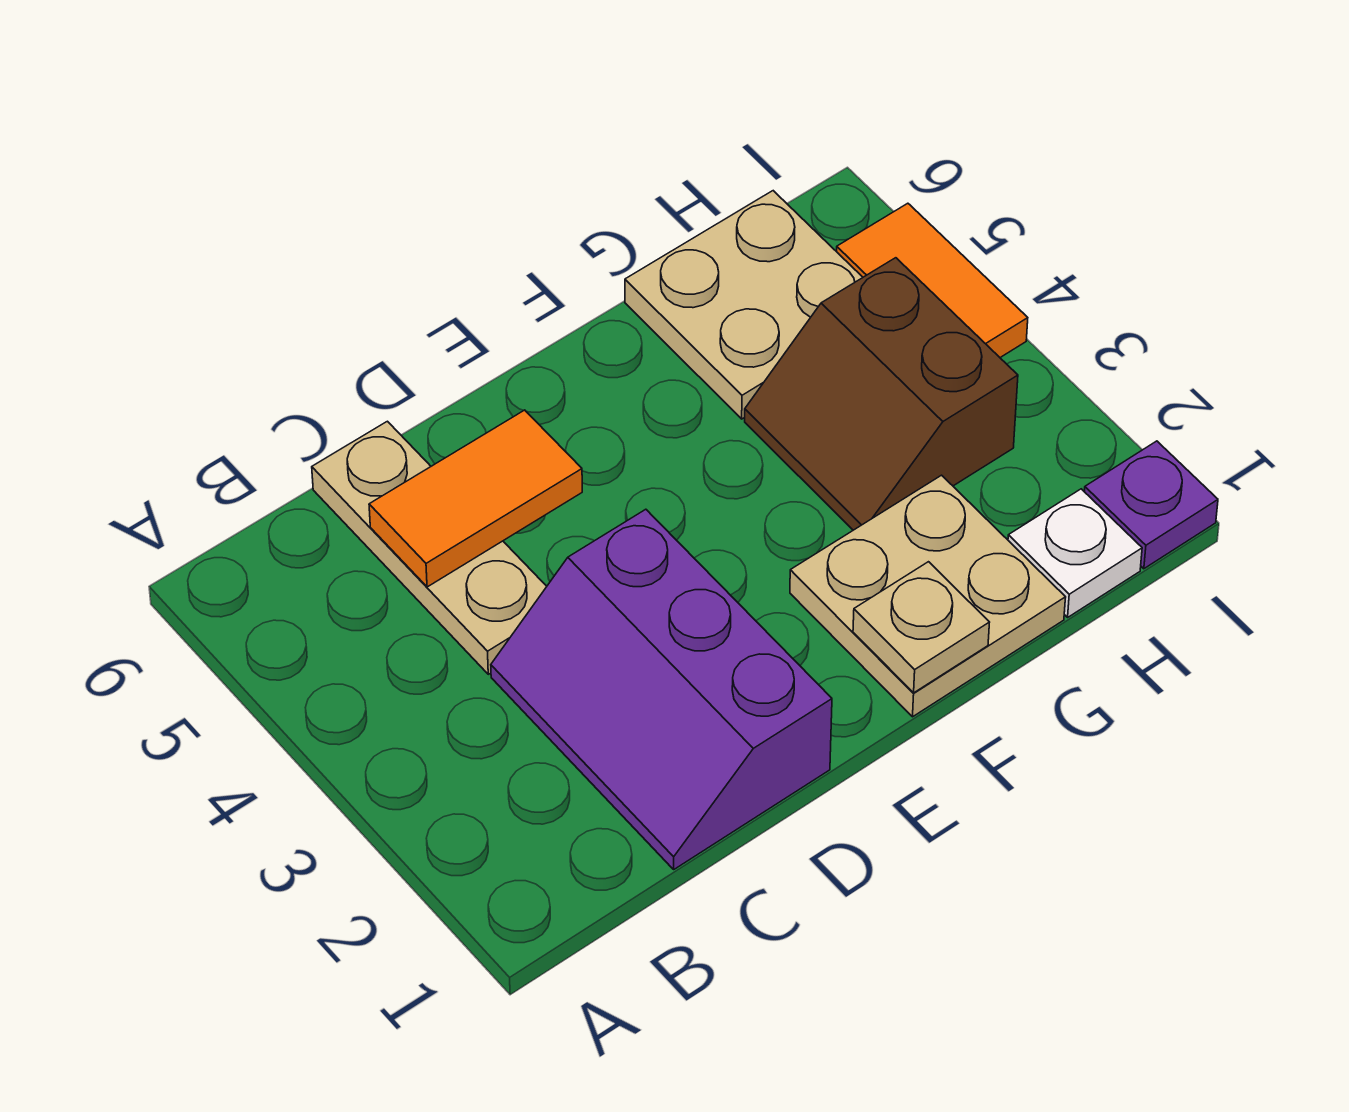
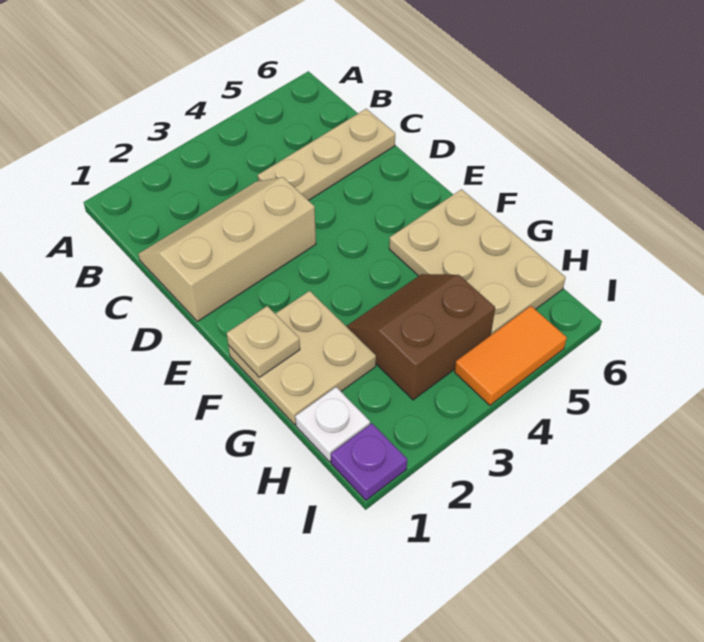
purple 2x3 slope [491,509,832,869] -> tan 2x3 slope [138,177,316,321]
orange 1x2 tile [369,410,582,587] -> none
tan 2x2 plate [625,191,863,419] -> tan 2x3 plate [389,189,566,335]

